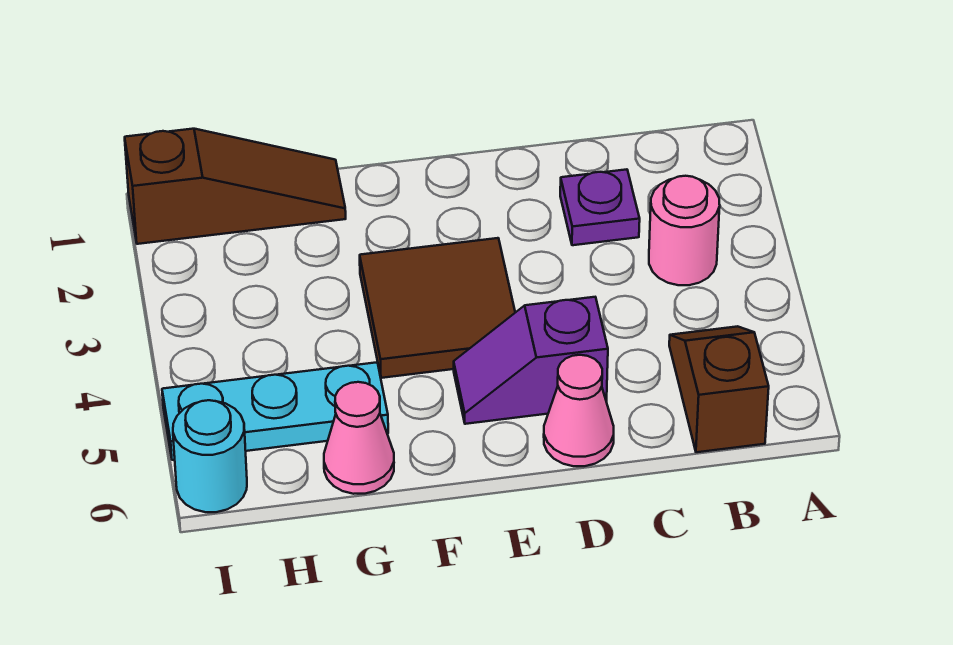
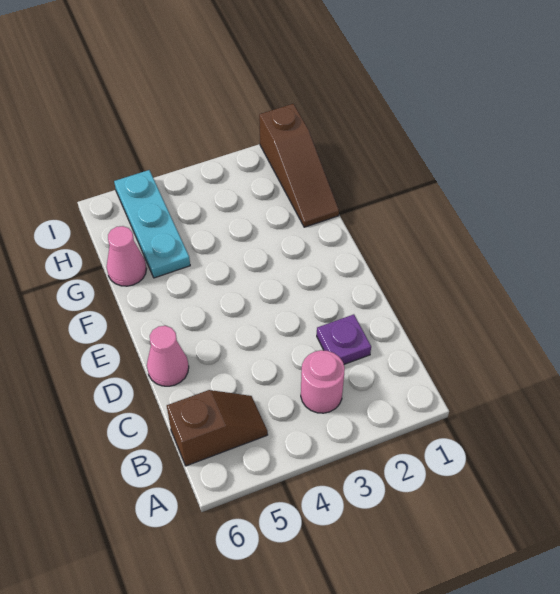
purple 1x2 slope [454,297,608,424] -> none
brown 2x2 tile [360,238,515,378] -> none
cyan 1x1 round brick [173,400,247,512] -> none

